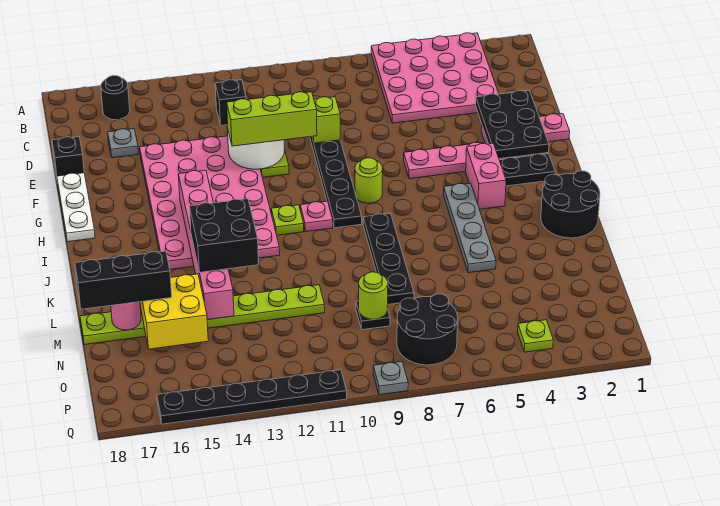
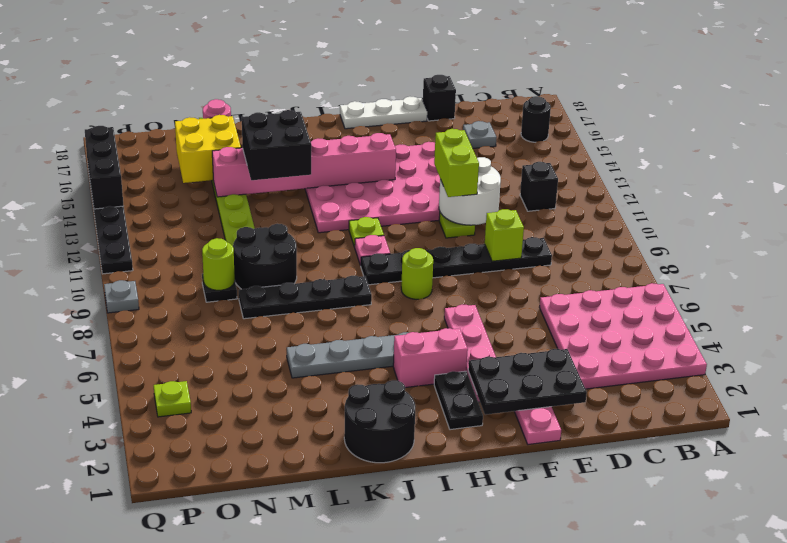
lime 1x3 brick [227,92,317,146] -> lime 1x2 brick [434,129,479,197]
black 1x3 brick [75,251,172,309] -> black 1x3 brick moved to [85,126,124,209]
black 2x2 round brick [397,294,458,365] -> black 2x2 round brick moved to [233,224,297,289]

